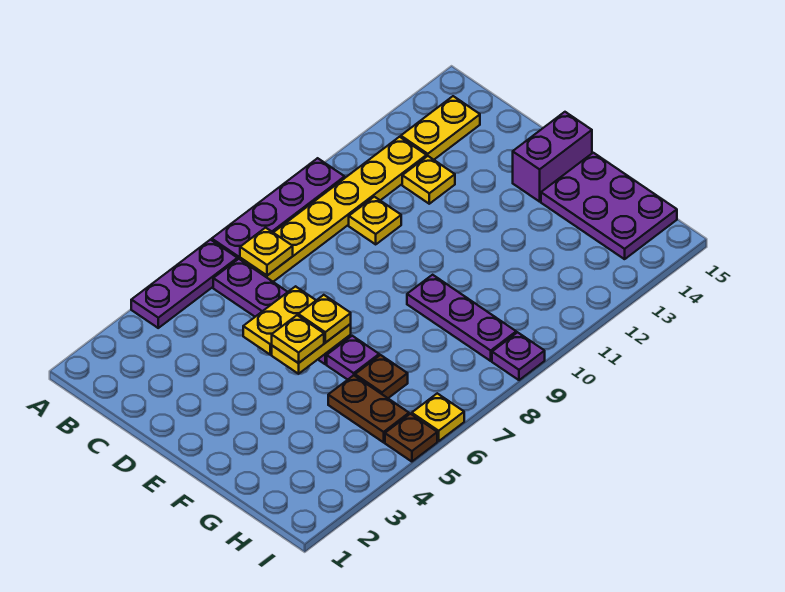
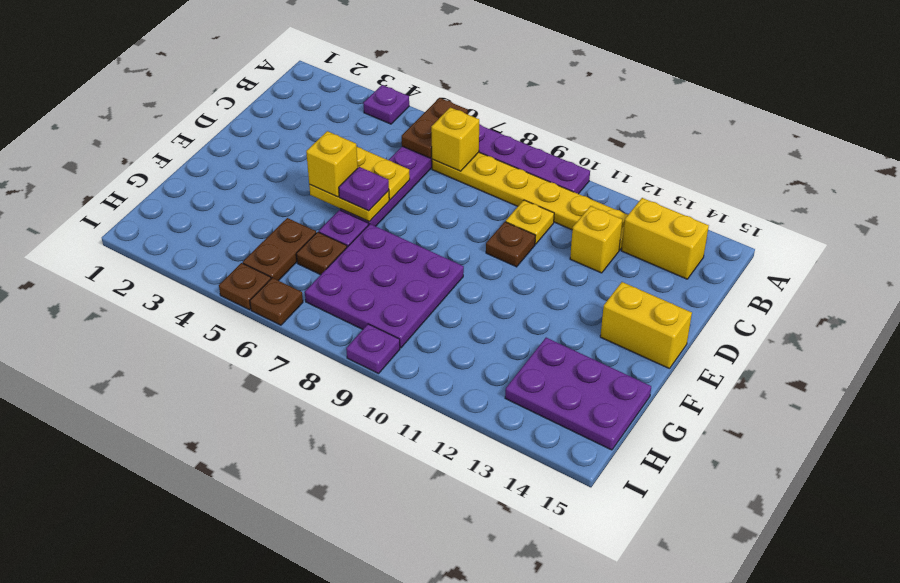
purple 1x3 plate [131,240,237,328] -> purple 1x1 plate [363,85,409,124]
none -> brown 1x2 plate [402,98,468,158]
yellow 1x1 plate [240,228,293,275] -> yellow 1x1 brick [431,107,479,171]
yellow 1x2 plate [401,96,480,160] -> yellow 1x2 brick [621,198,709,279]
yellow 1x1 plate [402,156,455,204] -> yellow 1x1 brick [570,206,622,273]
none -> brown 1x1 plate [486,222,536,267]
yellow 1x1 plate [272,315,324,363] -> yellow 1x1 brick [306,131,358,197]
yellow 1x1 plate [298,295,351,343] -> purple 1x1 plate [339,167,389,211]
purple 1x2 brick [513,112,592,202] -> yellow 1x2 brick [600,282,692,369]
purple 1x3 plate [407,275,516,361] -> purple 3x3 plate [305,224,464,348]
purple 2x3 plate [541,153,677,259] -> purple 2x3 plate turned to [505,338,651,450]
yellow 1x1 plate [412,393,464,441] -> brown 1x1 plate [250,278,303,325]

